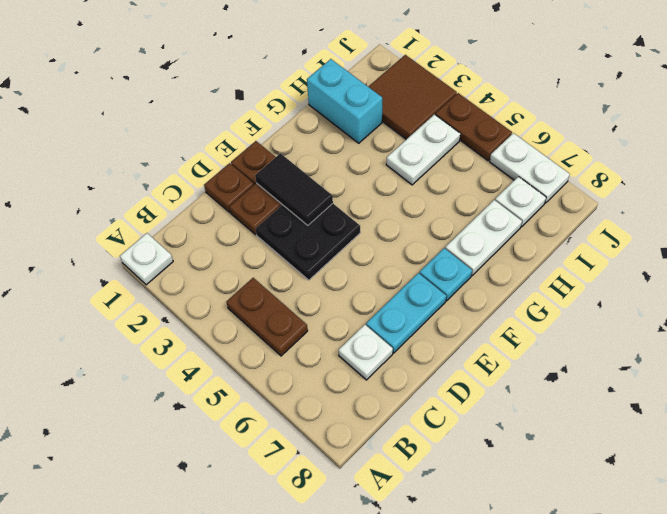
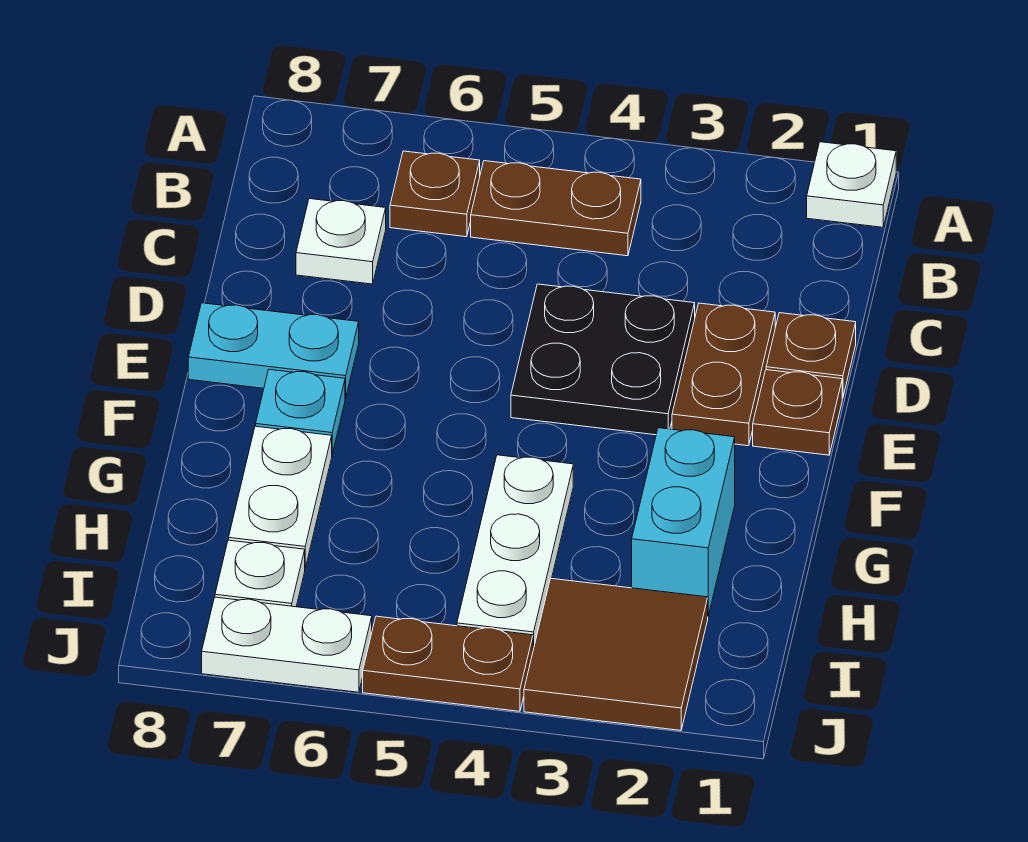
none -> brown 1x1 plate [390,151,480,237]
cyan 1x2 plate [366,273,446,353] -> cyan 1x2 plate turned to [188,303,359,398]
black 1x2 tile [255,153,333,225] -> none
cyan 1x2 brick [307,59,382,143] -> cyan 1x2 brick turned to [632,428,735,616]
white 1x2 plate [386,114,460,185] -> white 1x3 plate [457,455,573,650]

